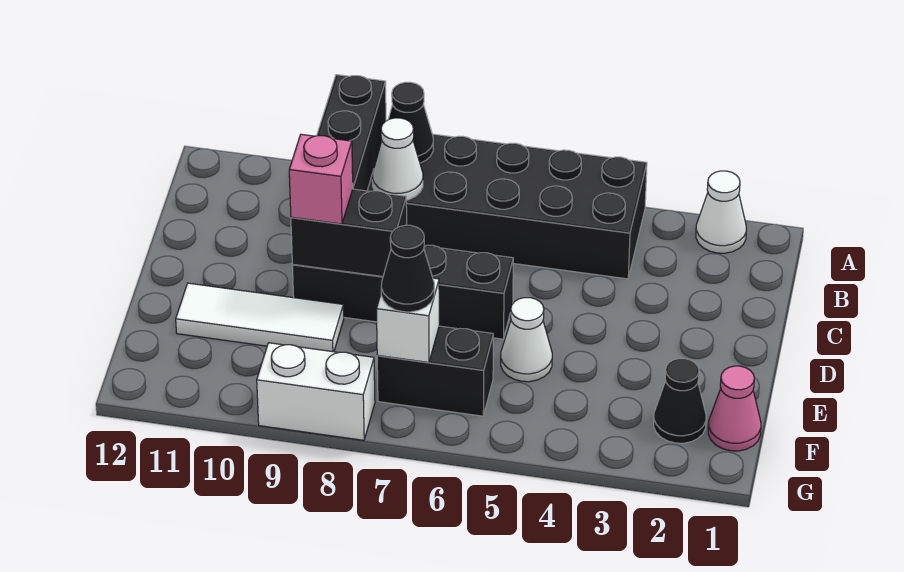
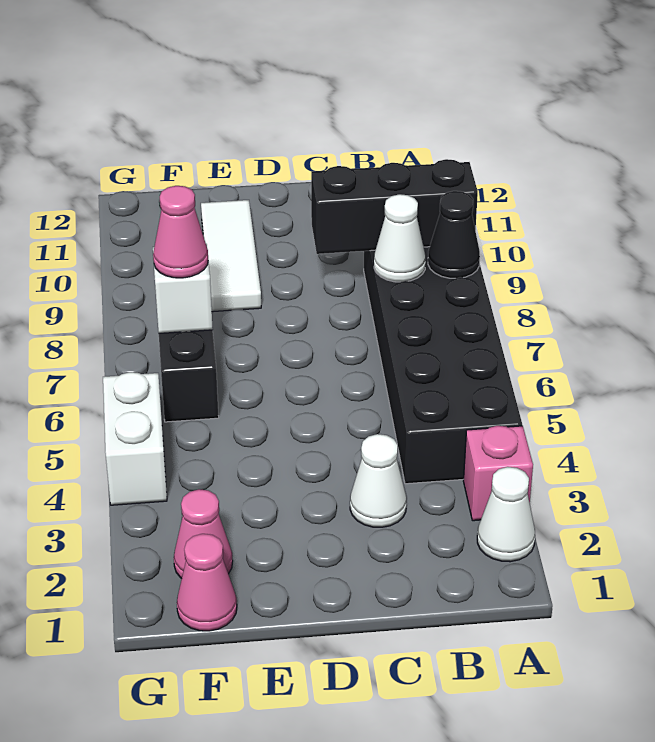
black 1x4 brick [292,245,513,339] -> none
black 1x2 brick [291,189,407,277] -> none
pink 1x1 brick [289,134,353,224] -> pink 1x1 brick moved to [463,426,533,521]
white 1x1 cone [501,298,552,382] -> white 1x1 cone moved to [350,434,407,527]
black 1x1 cone [654,359,706,443] -> pink 1x1 cone [174,489,233,579]
black 1x1 cone [381,225,434,312] -> pink 1x1 cone [153,186,208,278]
white 1x2 brick [257,343,375,440] -> white 1x2 brick moved to [103,372,167,505]

